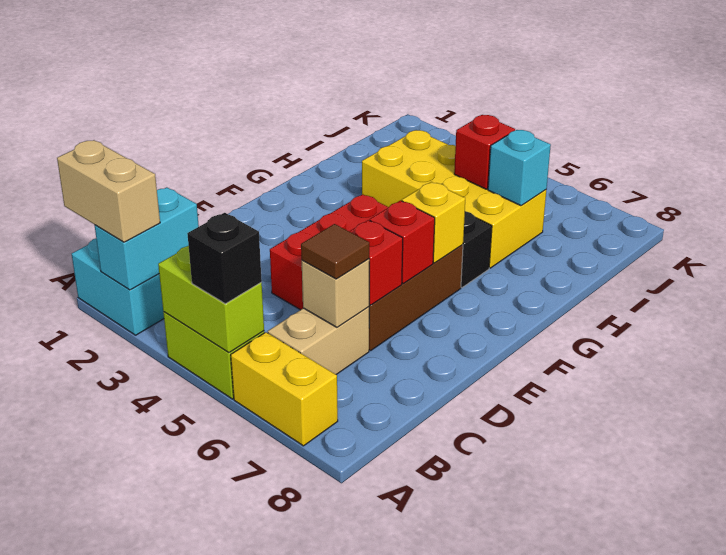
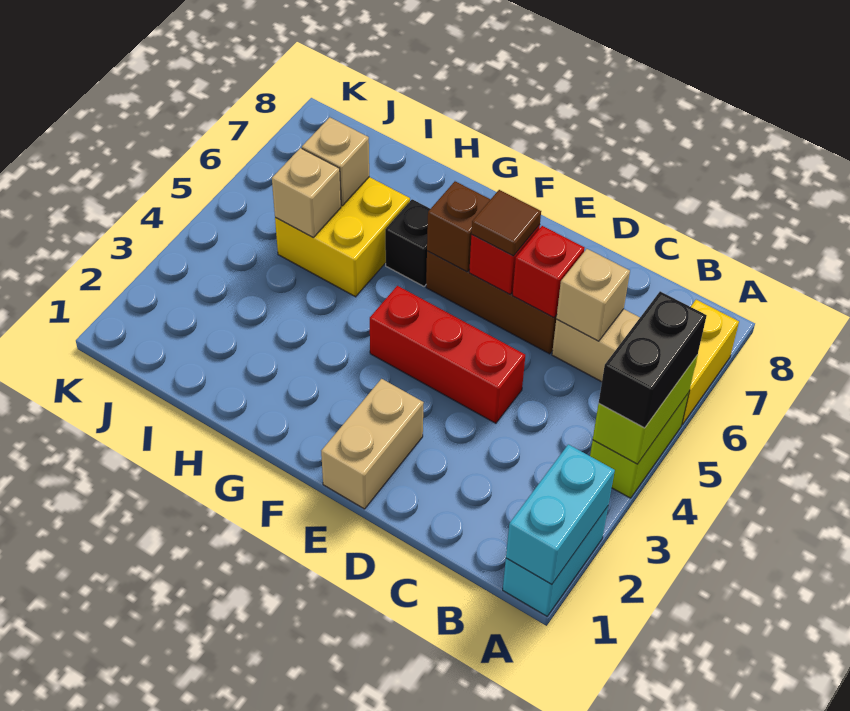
tan 1x2 brick [57,140,160,242] -> tan 1x2 brick moved to [321,379,424,509]
cyan 1x2 brick [95,187,199,290] -> cyan 1x2 brick turned to [506,444,615,584]
black 1x1 brick [187,213,262,304] -> black 1x2 brick [599,291,707,428]
brown 1x1 tile [301,224,369,279] -> brown 1x1 tile moved to [471,190,541,256]
yellow 1x1 brick [402,182,465,263] -> brown 1x1 brick [427,181,491,272]
yellow 2x4 brick [362,130,546,268] -> yellow 2x2 brick [275,177,410,297]
red 1x1 brick [454,115,515,189] -> tan 1x1 brick [272,148,341,237]
cyan 1x1 brick [488,130,551,206] -> tan 1x1 brick [302,117,369,206]

